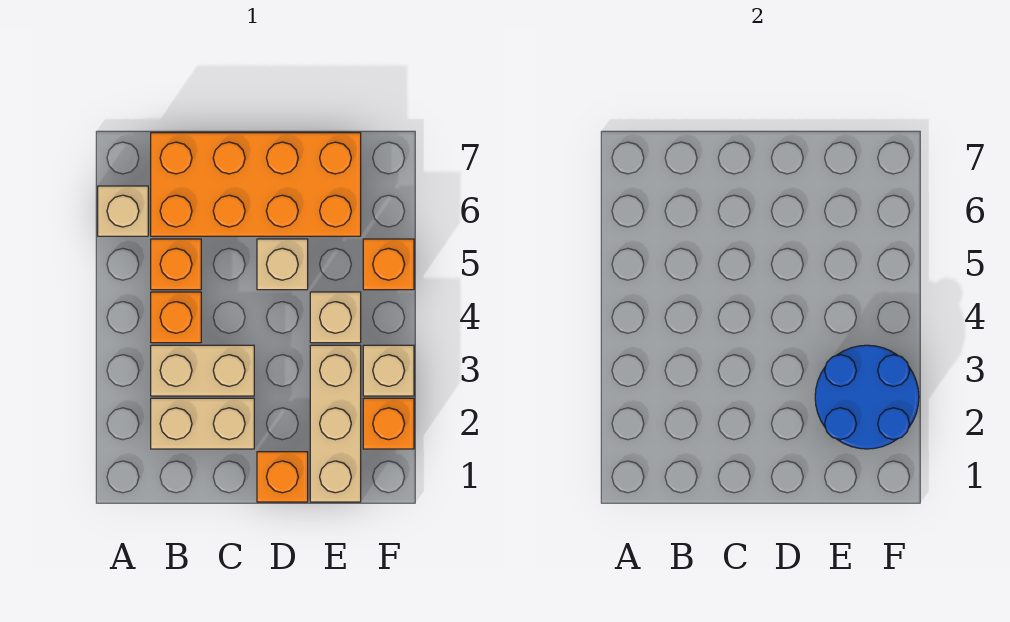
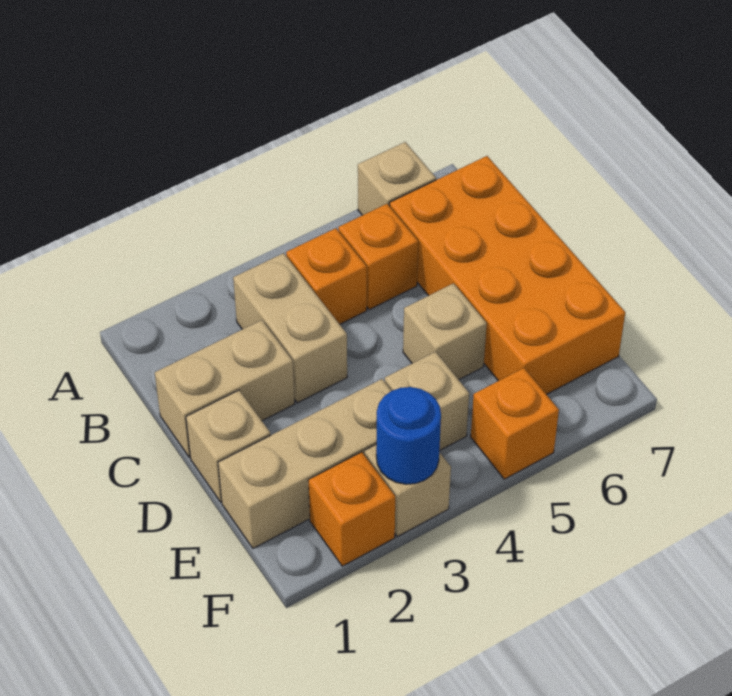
tan 1x2 brick [151,398,254,449] -> tan 1x2 brick turned to [155,320,295,457]
orange 1x1 brick [257,452,308,502] -> tan 1x1 brick [186,390,271,502]
blue 2x2 round brick [815,345,919,449] -> blue 1x1 round brick [376,387,441,484]

